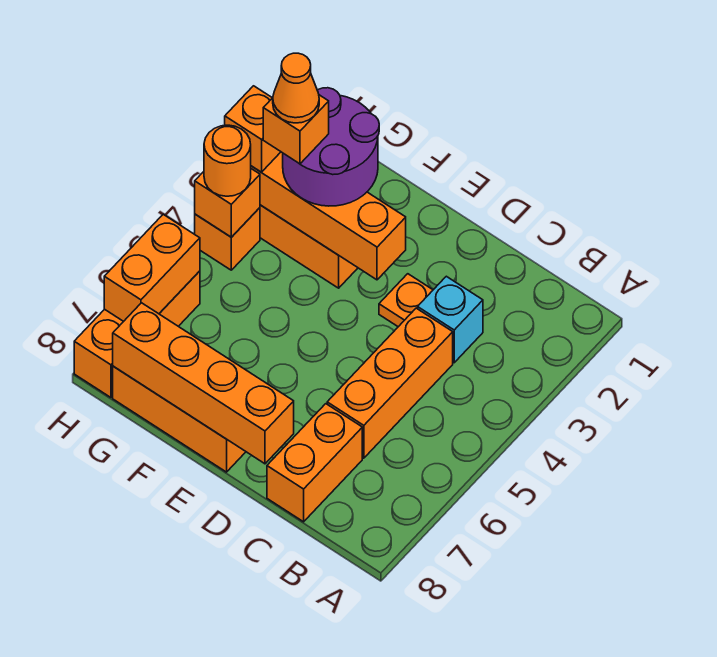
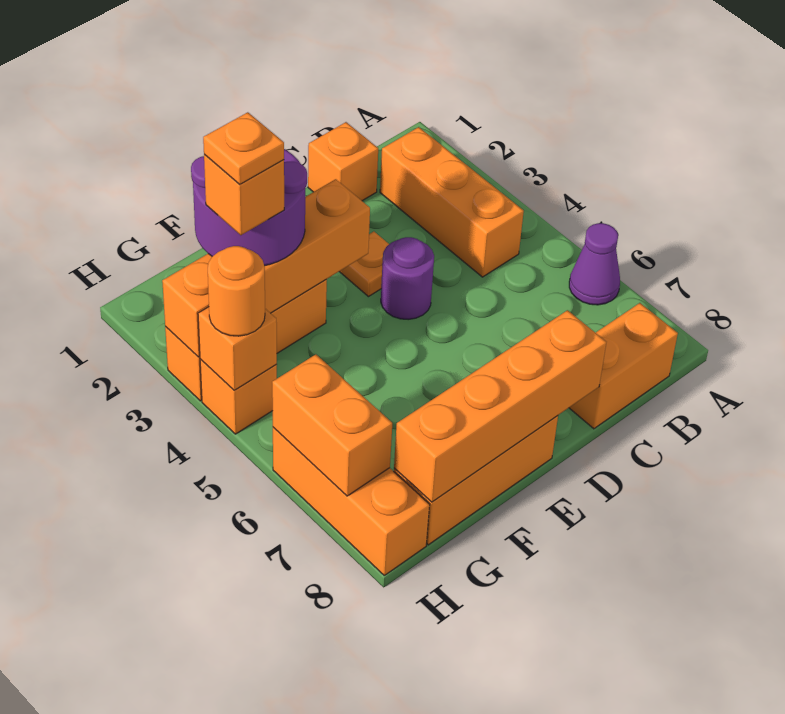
none -> purple 1x1 cone [569,223,620,305]
cyan 1x1 brick [418,276,483,363] -> none
orange 1x3 brick [327,308,453,458] -> orange 1x3 brick moved to [380,127,524,277]
orange 1x2 brick [267,404,362,522] -> orange 1x2 brick turned to [569,303,678,429]
none -> purple 1x1 round brick [381,237,434,320]
orange 1x1 cone [273,53,319,123] -> orange 1x1 plate [203,112,284,185]
orange 1x1 brick [225,86,281,172] -> orange 1x1 brick moved to [308,122,378,201]

